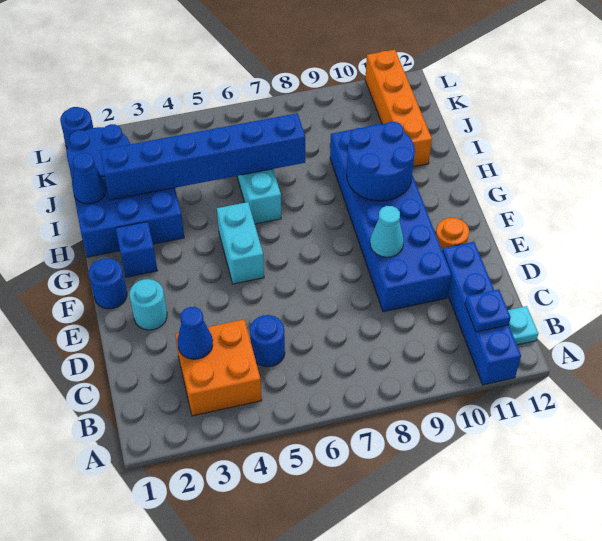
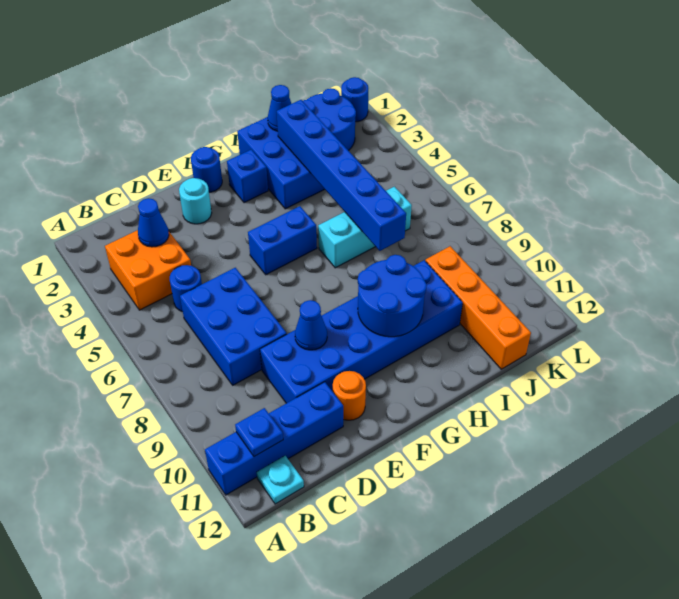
none -> blue 2x3 brick [180,268,287,385]
cyan 1x1 cone [370,206,404,257] -> blue 1x1 cone [295,300,327,350]
cyan 1x2 brick [217,202,264,284] -> blue 1x2 brick [248,206,317,275]
orange 1x4 brick [365,50,432,167] -> orange 1x4 brick turned to [426,246,531,369]

